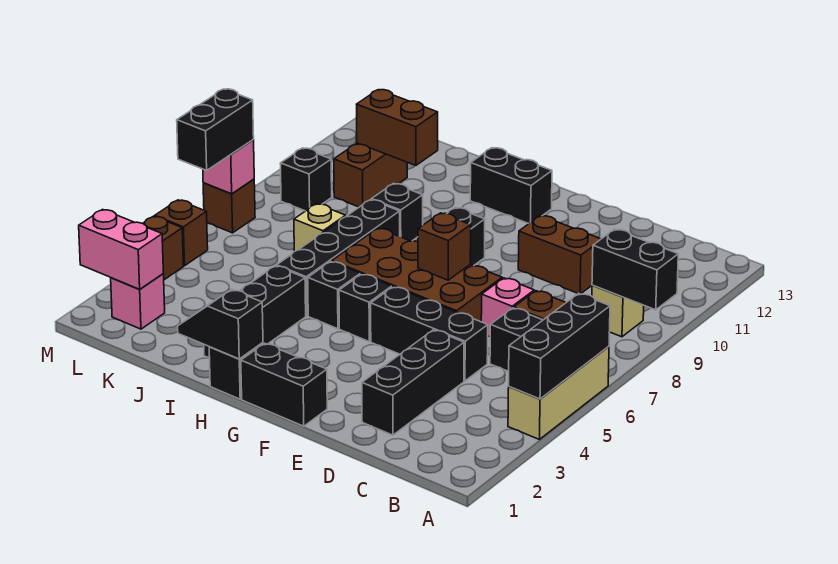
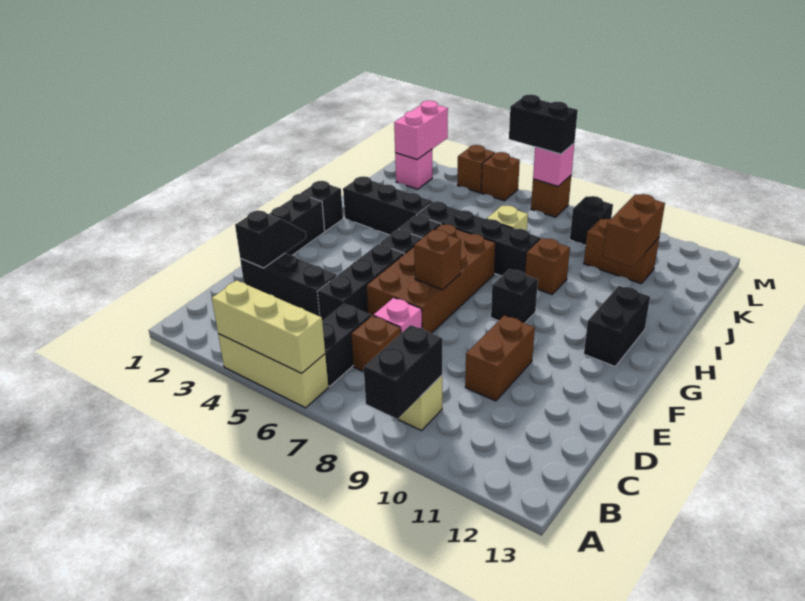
black 1x3 brick [509,293,610,399] -> tan 1x3 brick [212,280,325,373]
black 1x2 slope [178,289,263,359] -> black 1x2 slope moved to [235,210,306,268]
black 1x1 brick [371,183,423,241] -> brown 1x1 brick [525,238,570,294]

